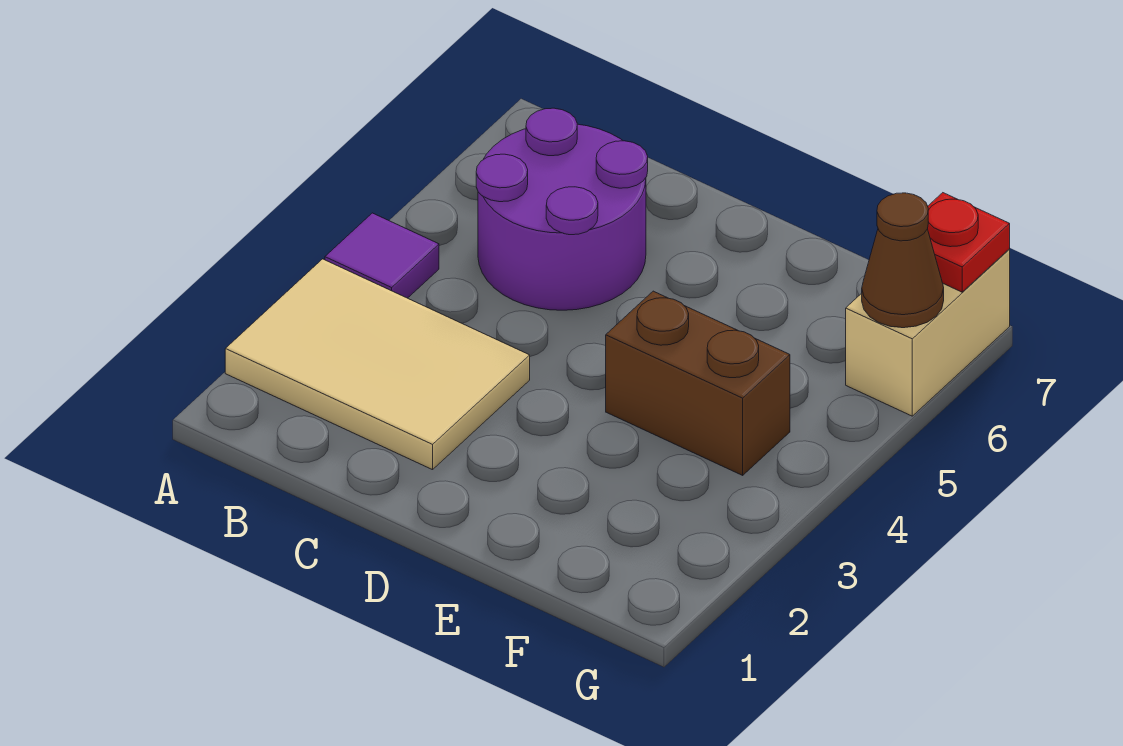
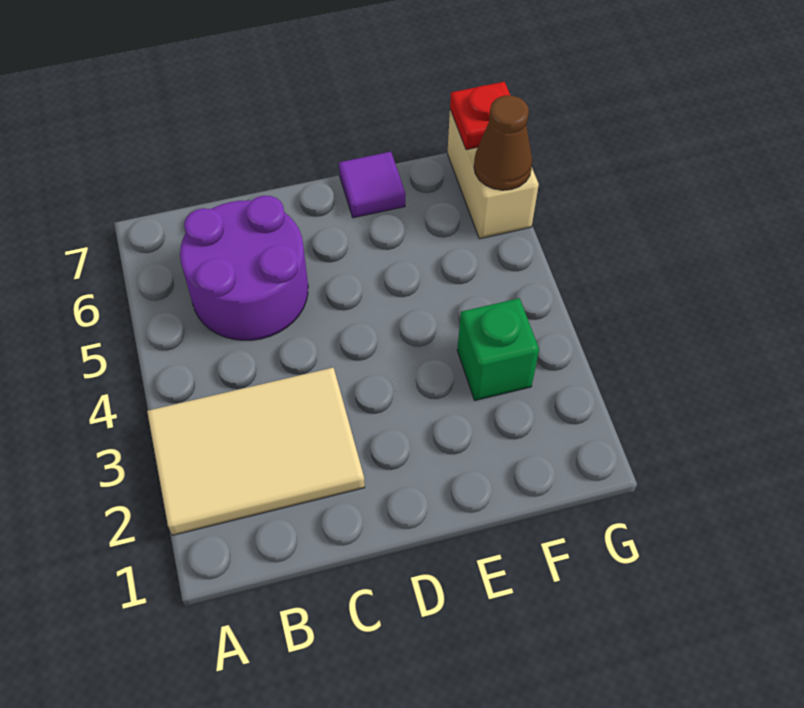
purple 1x1 tile [325,213,439,298] -> purple 1x1 tile moved to [339,152,405,218]
brown 1x2 brick [606,291,790,475] -> none
none -> green 1x1 brick [457,298,539,400]

